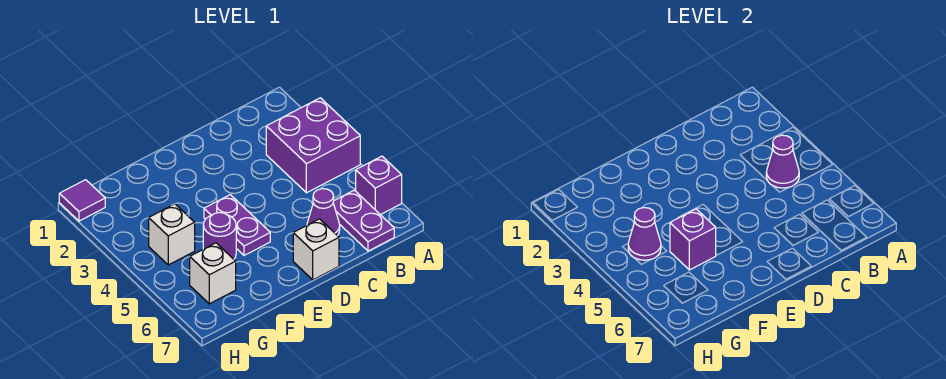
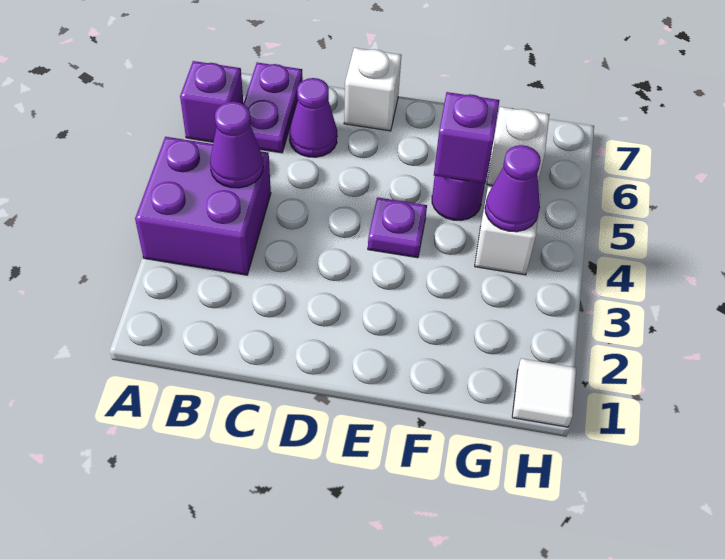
purple 1x2 plate [204,195,270,255] -> purple 1x1 plate [368,197,427,258]
purple 1x1 tile [59,180,105,221] -> white 1x1 tile [512,359,576,427]

